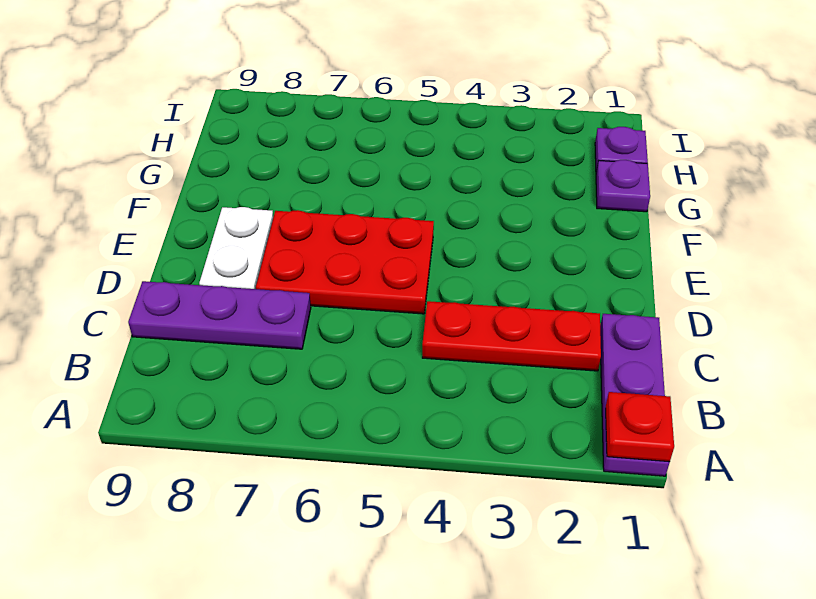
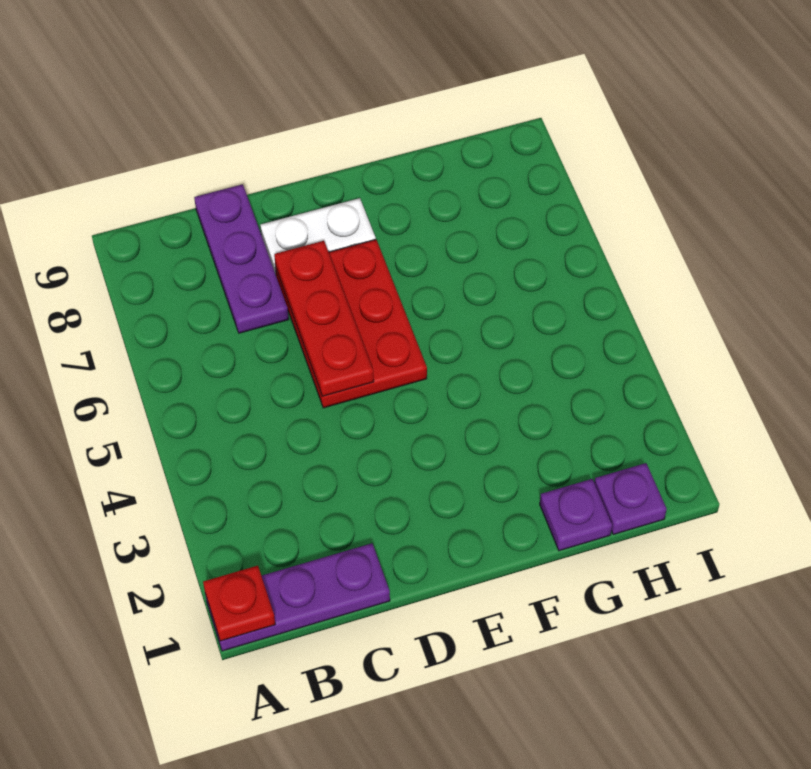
red 1x3 plate [422,301,601,371] -> red 1x3 plate moved to [274,241,374,396]

